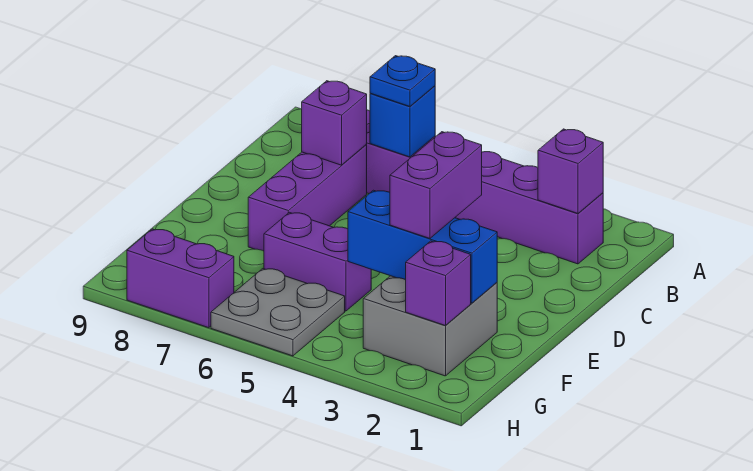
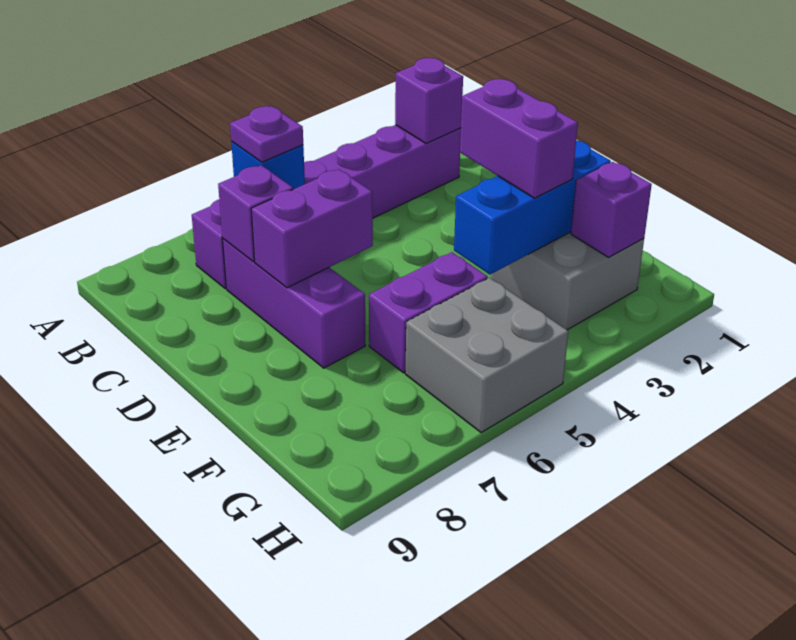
blue 1x1 plate [370,56,435,106] -> purple 1x1 plate [230,106,303,162]
grey 2x2 plate [211,269,345,356] -> grey 2x2 brick [405,278,568,433]
purple 1x2 brick [127,229,234,328] -> purple 1x2 brick moved to [251,169,373,288]

